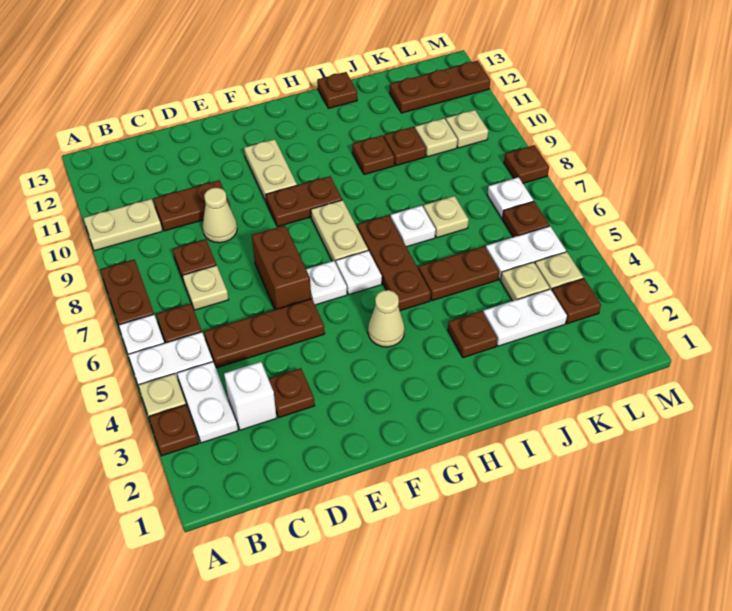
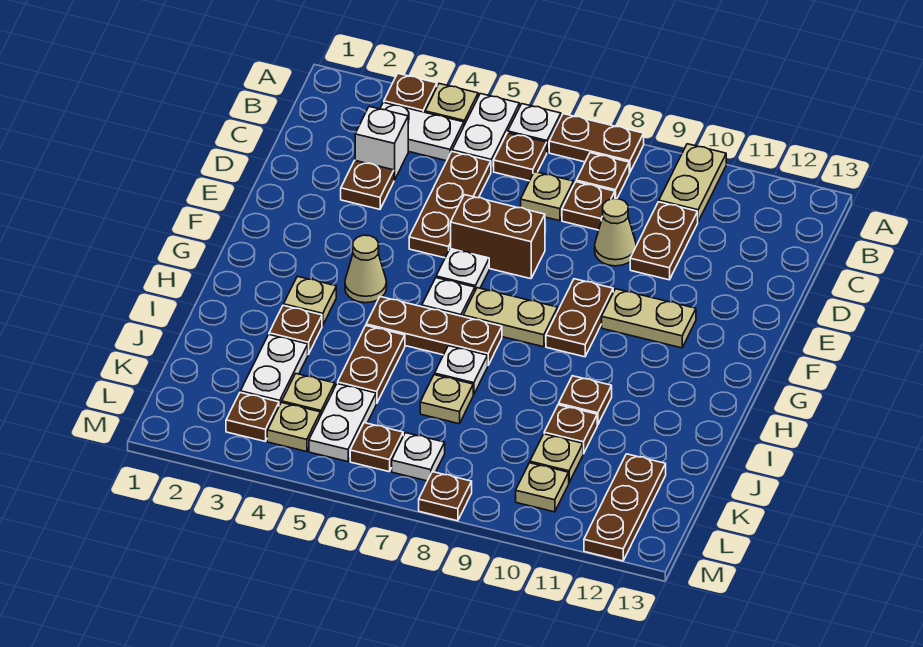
none -> tan 1x1 plate [283,276,336,326]
brown 1x1 plate [317,72,357,108] -> brown 1x1 plate moved to [576,153,629,199]

